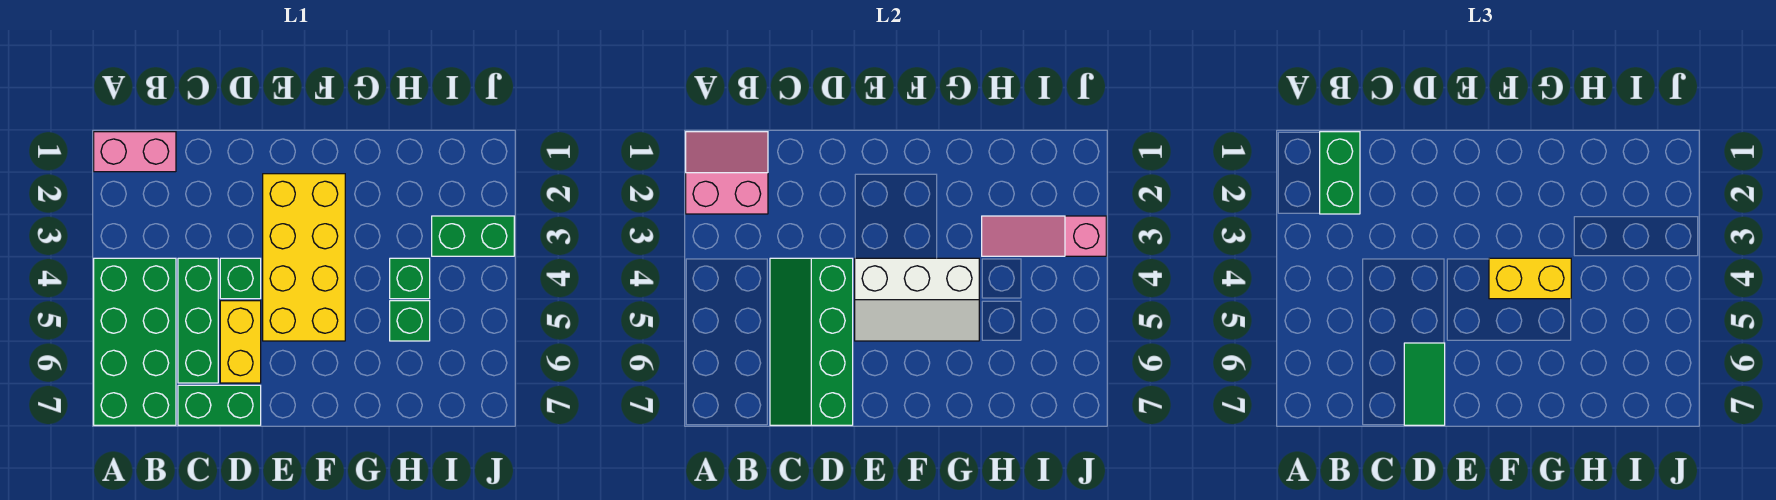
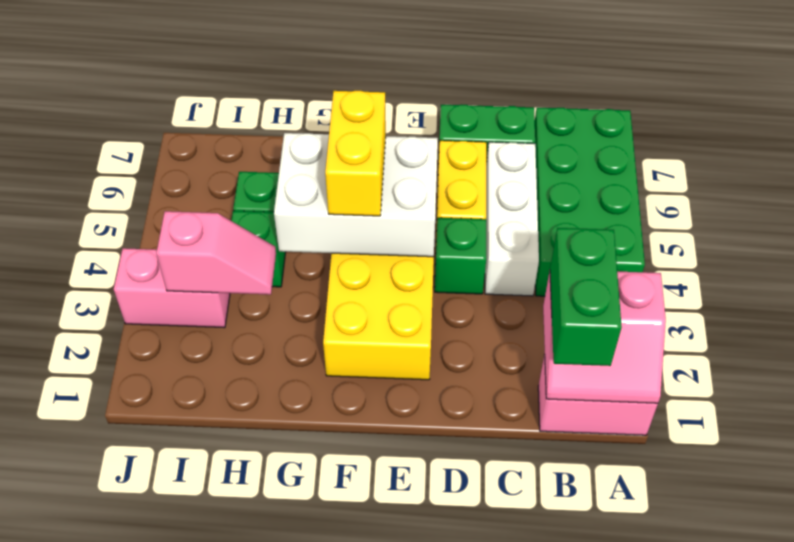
green 1x3 brick [178,258,218,383] -> white 1x3 brick [485,142,539,296]
green 2x4 slope [770,258,853,425] -> none
green 1x2 tile [1404,343,1445,425] -> none
white 2x3 slope [855,258,979,341] -> white 2x3 brick [274,133,438,257]
yellow 1x2 brick [1489,258,1571,299] -> yellow 1x2 brick turned to [325,91,386,216]
pink 1x3 slope [982,216,1106,256] -> pink 1x2 slope [156,211,276,295]
green 1x2 brick [432,216,514,256] -> pink 1x2 brick [114,248,230,328]

